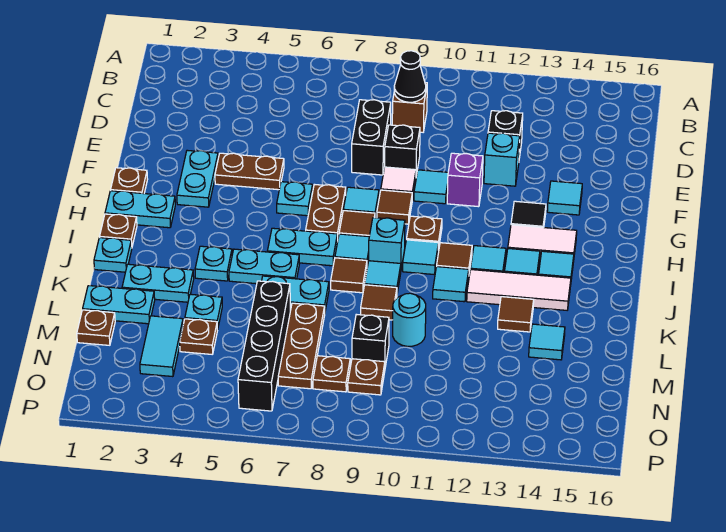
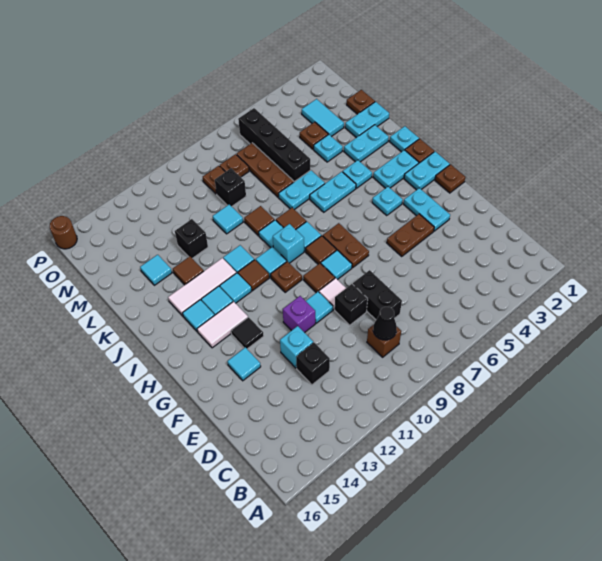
cyan 1x1 plate [277,182,313,216] -> cyan 1x1 plate moved to [372,187,403,215]
cyan 1x2 plate [267,228,337,266] -> cyan 1x2 plate moved to [373,150,419,188]
cyan 1x1 round brick [393,293,426,346] -> cyan 1x1 tile [213,205,243,234]
none -> black 1x1 brick [175,219,208,258]
none -> brown 1x1 round brick [50,216,77,249]

